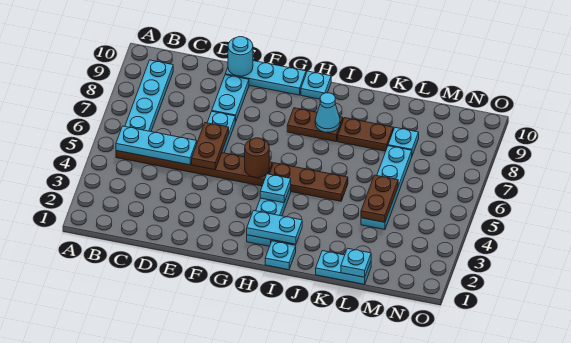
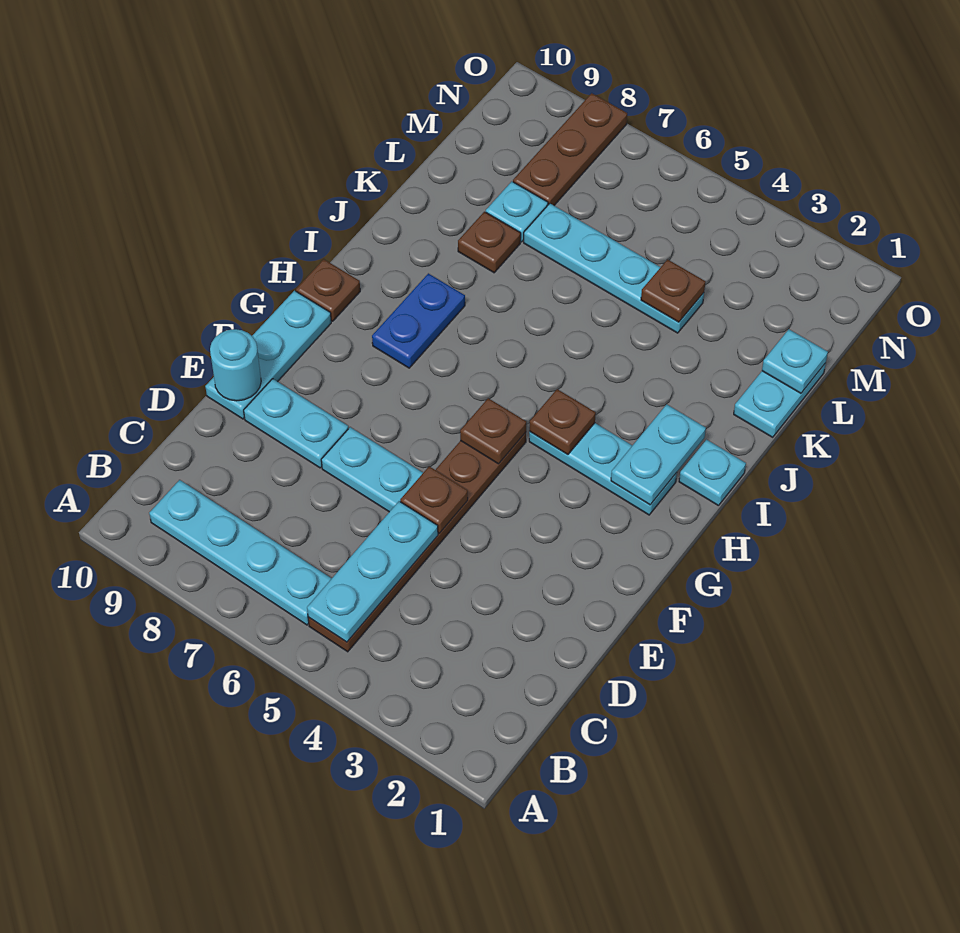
brown 1x2 plate [192,123,229,170] -> brown 1x1 plate [400,466,468,533]
brown 1x1 round brick [245,138,269,178] -> brown 1x1 plate [460,398,526,464]
cyan 1x1 plate [260,174,291,203] -> brown 1x1 plate [529,389,596,455]
brown 1x3 plate [270,163,348,201] -> brown 1x3 plate moved to [513,93,627,205]
brown 1x2 plate [287,108,343,142] -> blue 1x2 plate [372,273,465,368]
cyan 1x1 plate [301,71,331,99] -> brown 1x1 plate [296,259,360,321]
cyan 1x1 cone [315,93,340,132] -> none
brown 1x2 plate [338,118,393,151] -> brown 1x1 plate [458,212,521,273]
brown 1x2 plate [361,175,398,222] -> brown 1x1 plate [641,259,705,322]

